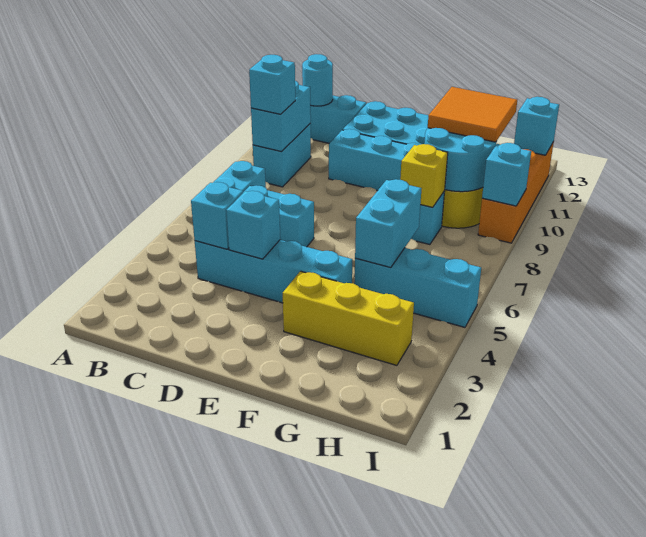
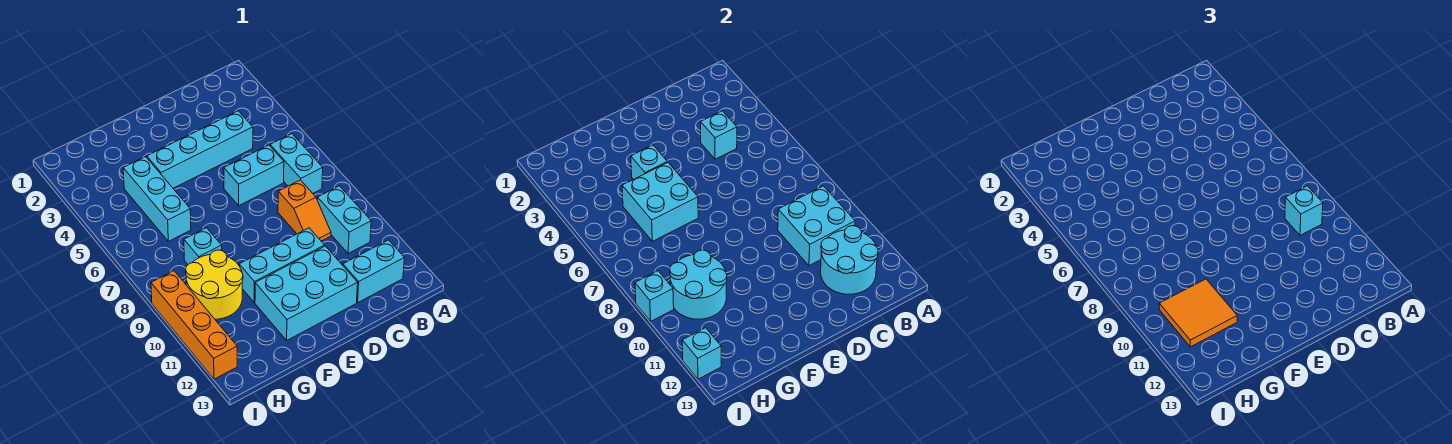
cyan 1x2 brick [251,81,311,152] -> cyan 2x2 brick [778,186,855,266]
cyan 1x1 round brick [302,54,333,106] -> cyan 2x2 round brick [821,226,878,294]
none -> orange 1x2 slope [278,180,331,241]
cyan 1x1 brick [226,191,280,259] -> cyan 1x1 brick moved to [631,145,667,180]
yellow 1x3 brick [283,271,414,365] -> none
cyan 1x3 brick [354,248,481,327] -> cyan 1x3 brick turned to [123,157,191,241]
cyan 1x2 brick [355,179,421,268] -> cyan 2x2 brick [622,162,698,241]
yellow 1x1 brick [400,144,448,207] -> none

